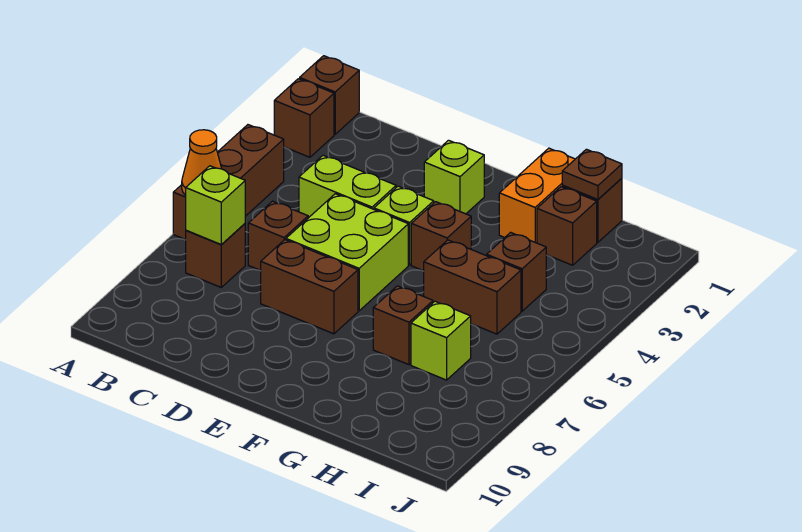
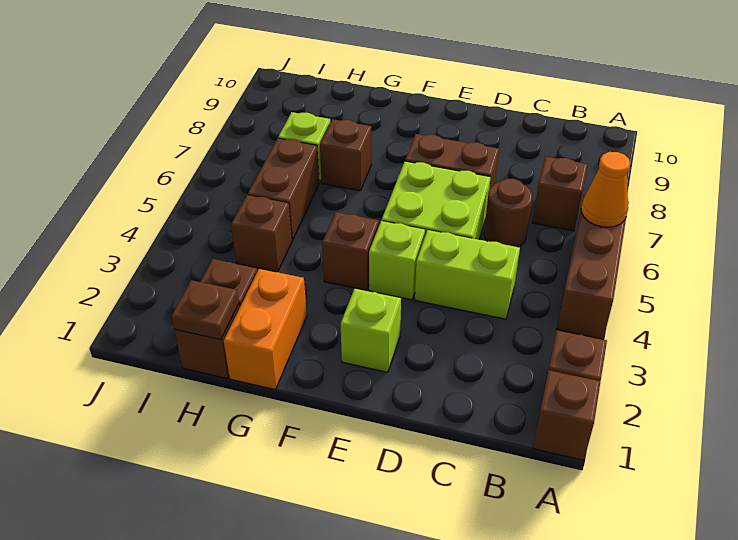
lime 1x1 brick [186,166,245,245] -> none
brown 1x1 brick [248,201,308,270] -> brown 1x1 round brick [484,179,532,247]
brown 1x2 brick [424,240,521,334] -> brown 1x2 brick turned to [248,138,319,240]

